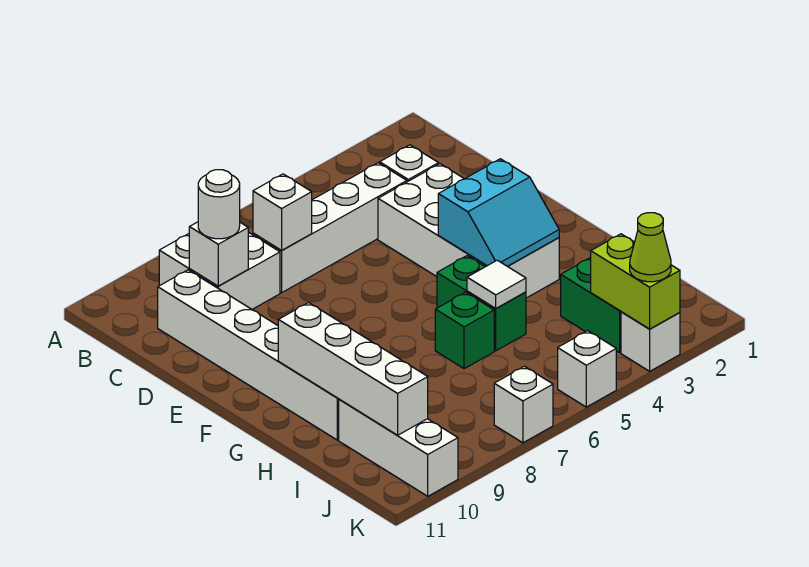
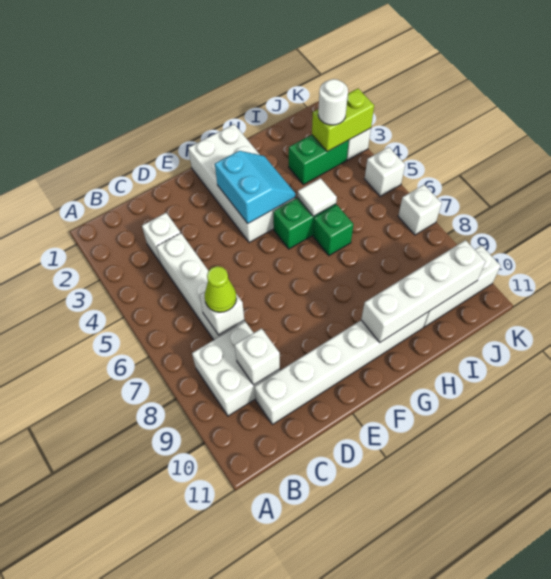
white 1x1 round brick [198,170,240,239] -> white 1x1 round brick moved to [318,79,348,125]
white 2x4 brick [378,164,559,298] -> white 2x4 brick turned to [188,124,295,243]
lime 1x1 cone [630,213,671,282] -> lime 1x1 cone moved to [205,266,237,312]

